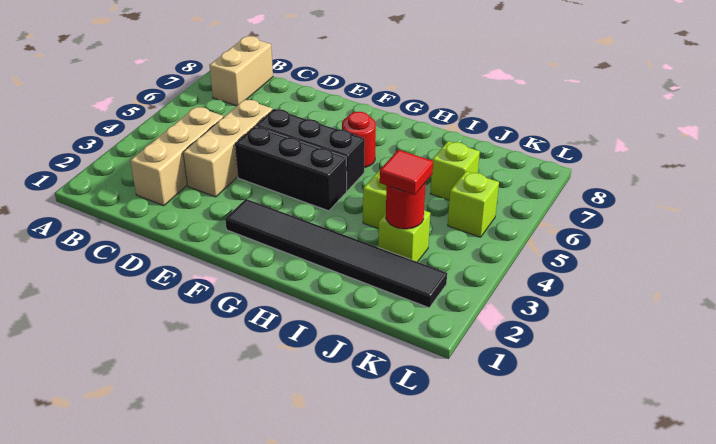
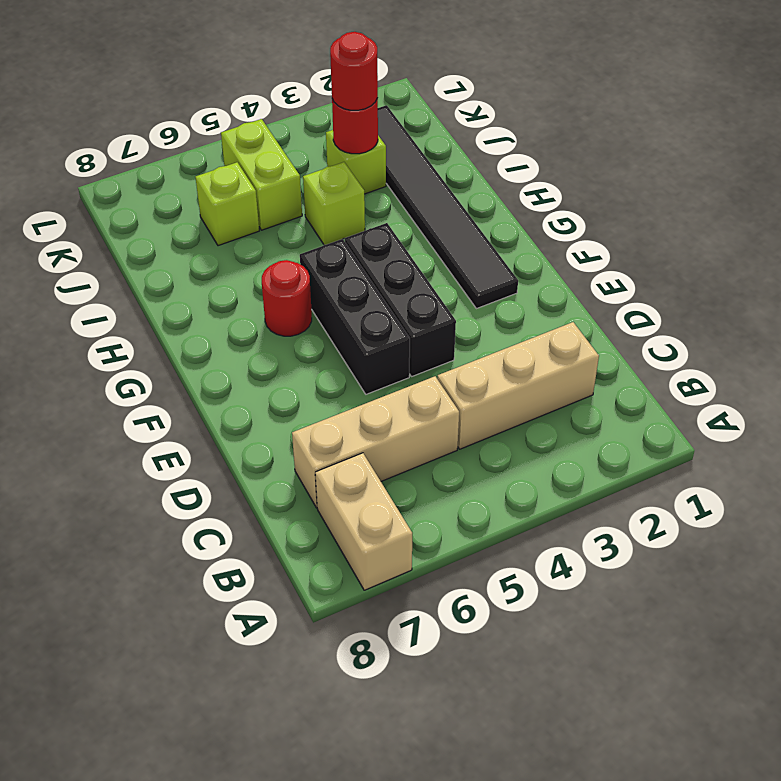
tan 1x2 brick [209,36,273,106] -> tan 1x2 brick turned to [315,453,412,590]
tan 1x3 brick [183,100,273,197] -> tan 1x3 brick moved to [292,376,459,508]
red 1x1 tile [379,150,433,195] -> red 1x1 round brick [330,32,378,110]
lime 1x1 brick [448,171,499,237] -> lime 1x2 brick [221,119,302,230]

